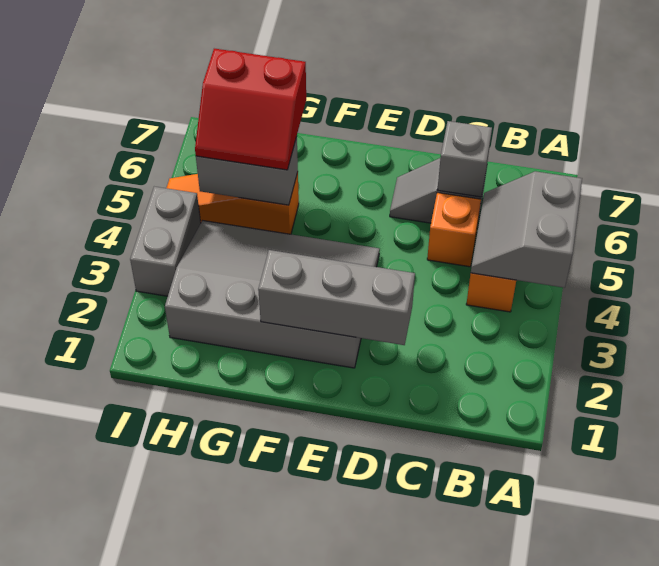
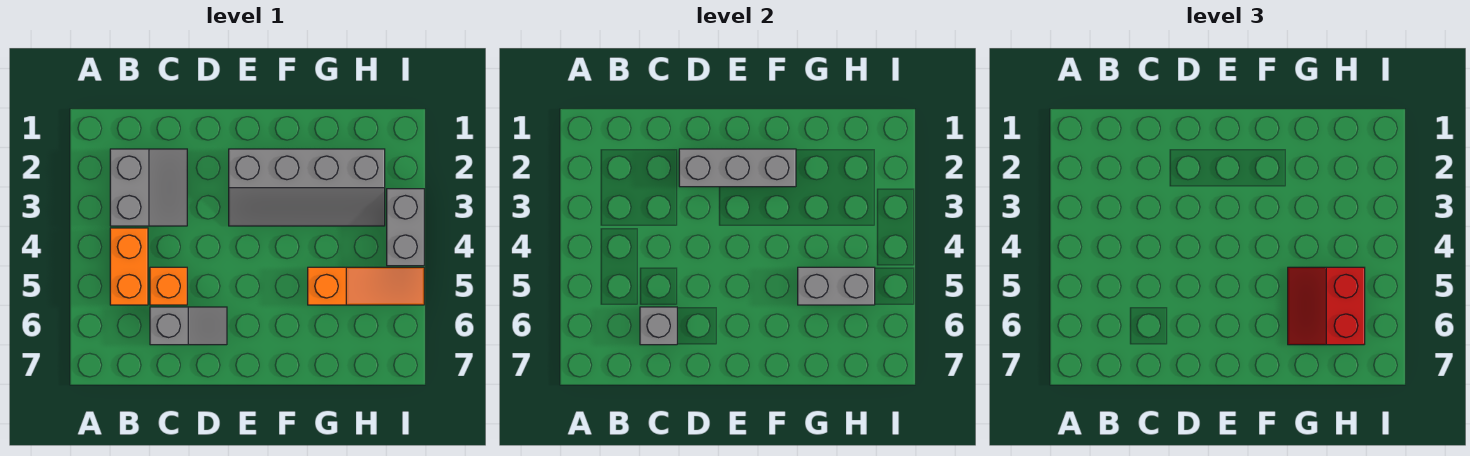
grey 2x2 slope [471,171,582,288] -> grey 2x2 slope moved to [110,149,187,226]
grey 3x4 slope [165,221,380,368] -> grey 2x4 slope [229,149,385,226]
red 2x2 slope [195,49,306,170] -> red 2x2 slope turned to [1288,267,1365,345]

